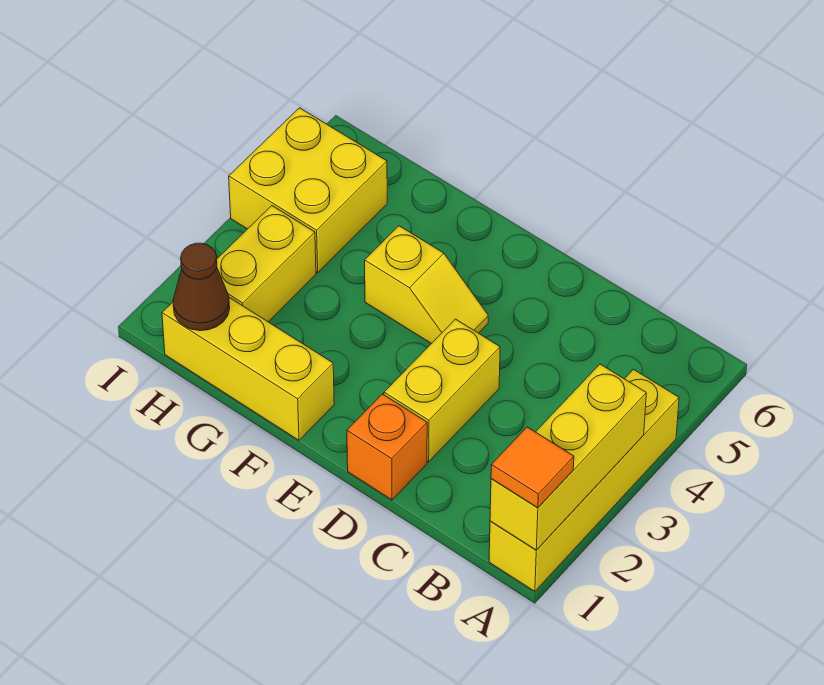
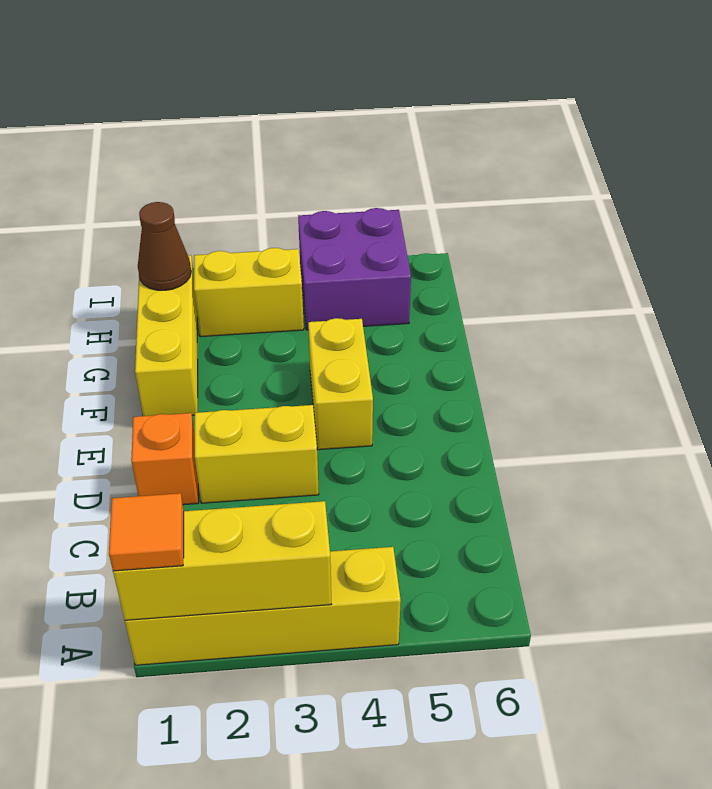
yellow 1x2 slope [365,226,488,344] -> yellow 1x2 brick [308,318,373,450]
yellow 2x2 brick [229,108,387,273] -> purple 2x2 brick [298,208,411,330]

